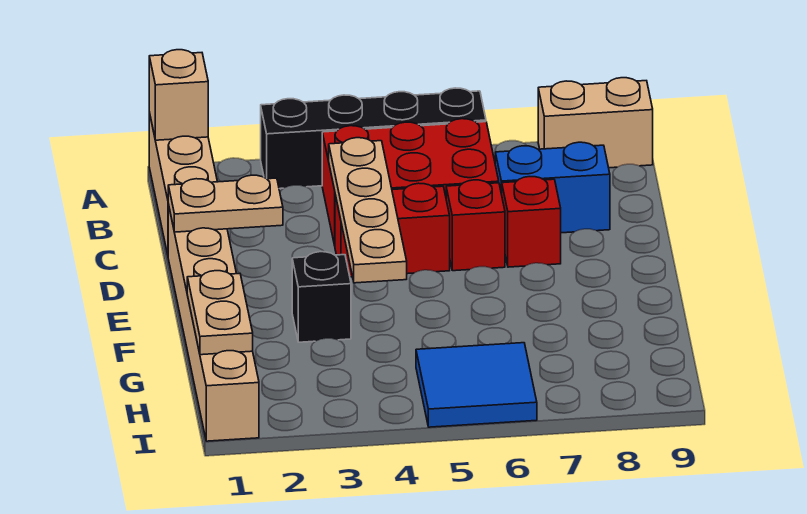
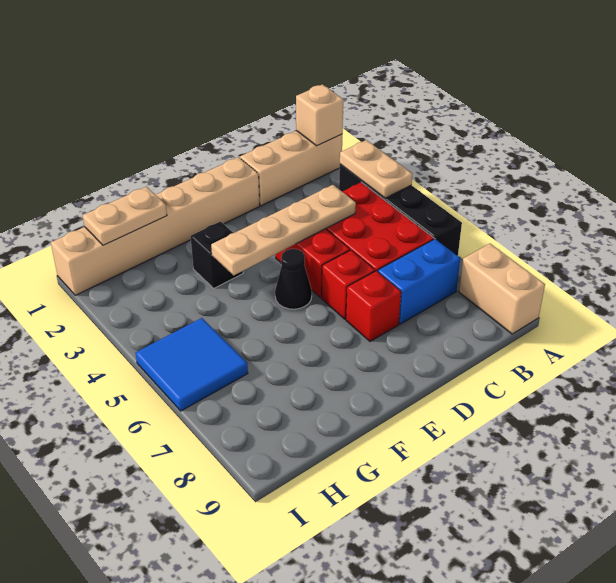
blue 1x2 brick [495,142,610,233] -> blue 1x2 brick turned to [378,239,460,324]
tan 1x2 plate [168,175,283,232] -> tan 1x2 plate moved to [340,140,412,198]
none -> black 1x1 cone [275,249,312,309]

